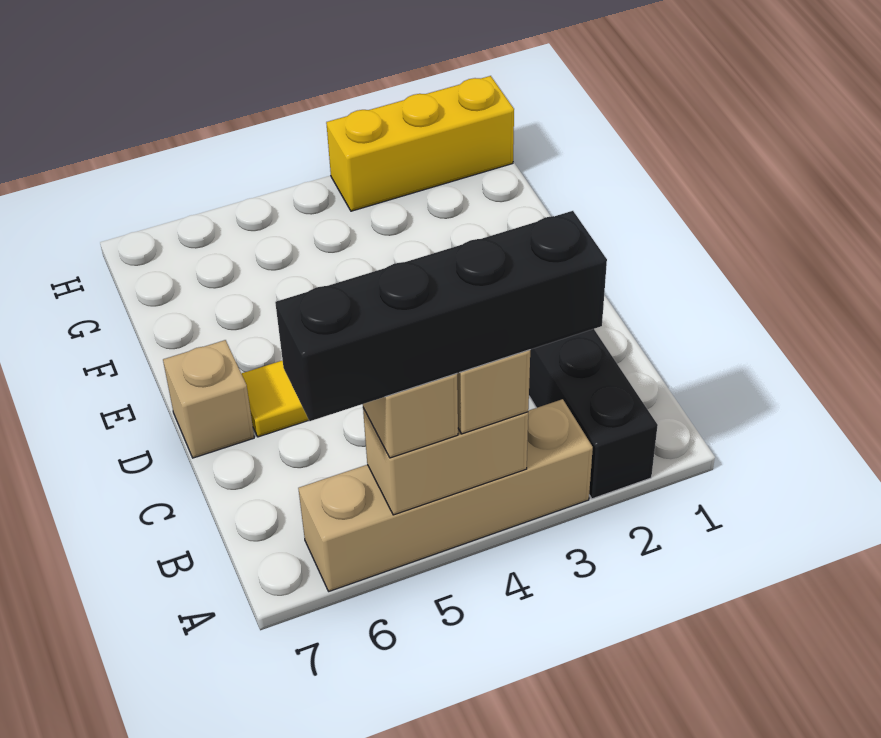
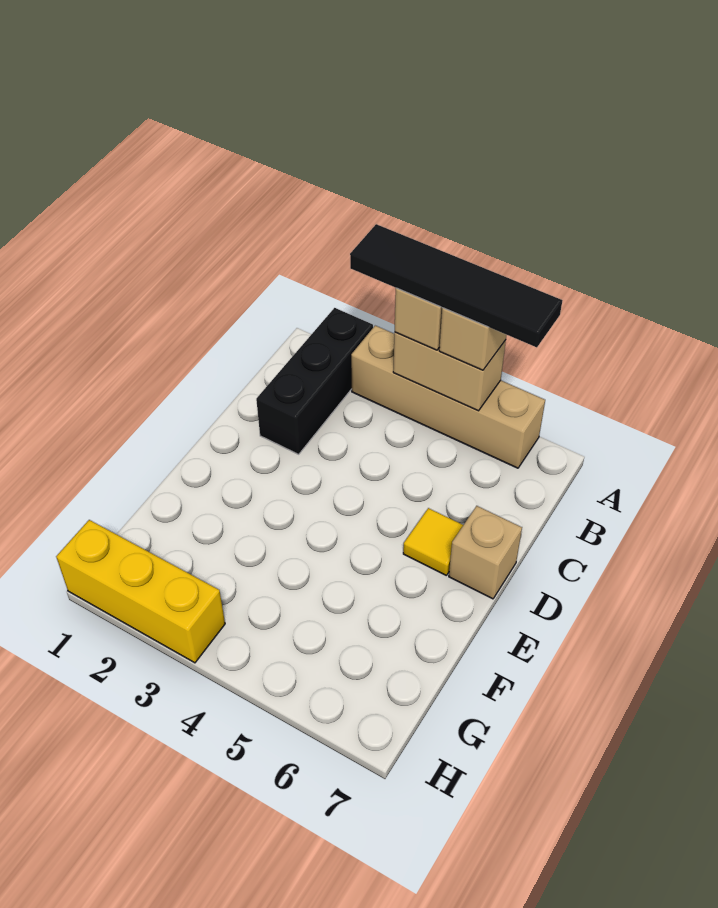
black 1x4 brick [275,211,607,421] -> black 1x4 tile [350,224,562,347]

